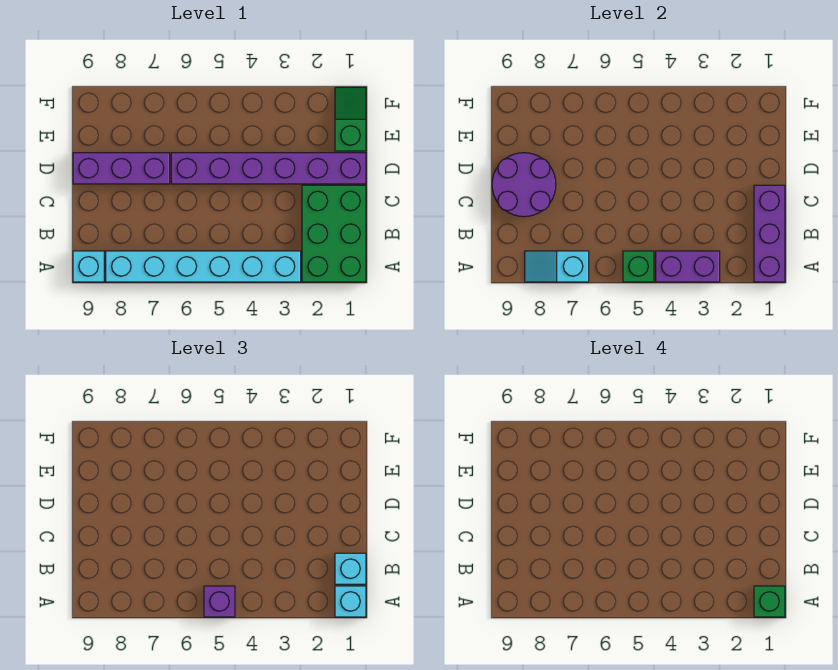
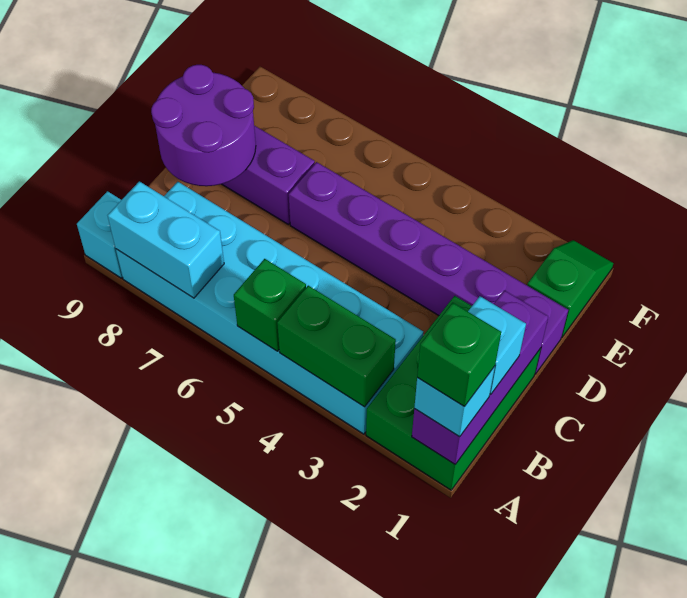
cyan 1x6 brick [106,251,301,282] -> cyan 2x6 brick [116,182,423,434]
purple 1x2 brick [656,251,720,282] -> green 1x2 brick [277,286,396,407]
purple 1x1 brick [204,586,235,617] -> none
cyan 1x2 slope [525,251,589,282] -> cyan 1x2 brick [108,181,224,298]

